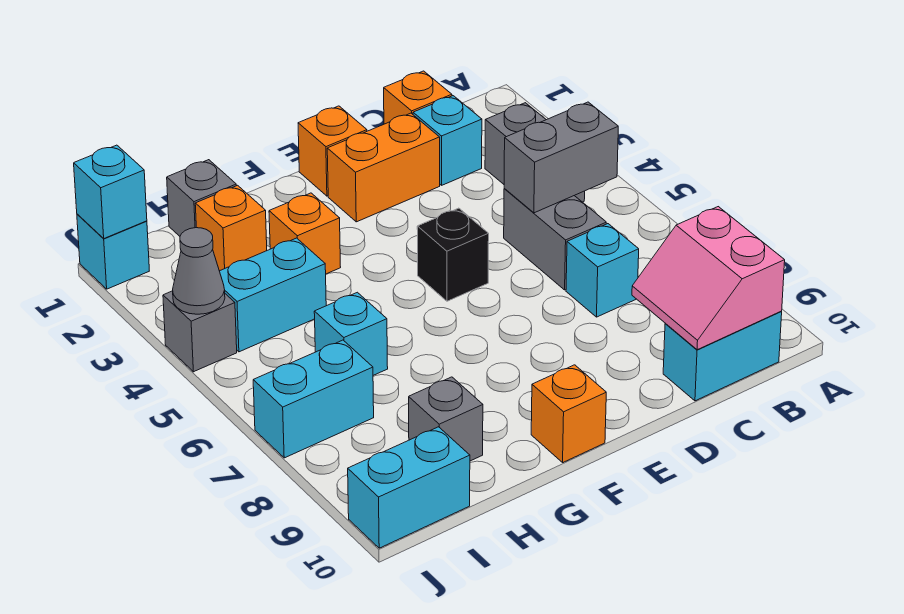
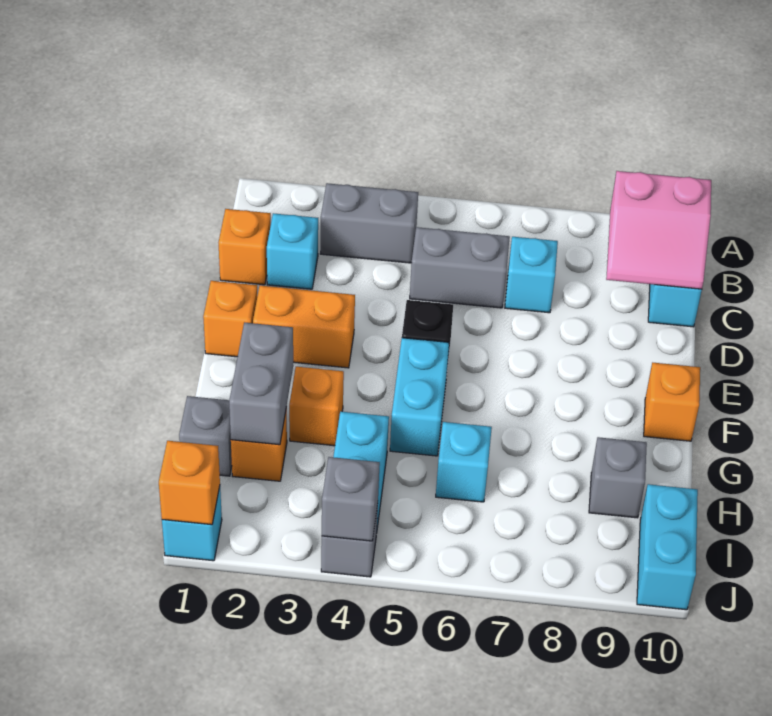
grey 1x2 brick [504,102,618,213] -> grey 1x2 brick moved to [229,322,293,445]
orange 1x2 brick [327,113,440,222] -> orange 1x2 brick turned to [253,286,355,368]
cyan 1x2 brick [253,340,374,458] -> cyan 1x2 brick moved to [390,338,449,456]
cyan 1x1 brick [74,145,147,239] -> orange 1x1 brick [159,441,220,525]
grey 1x1 cone [173,228,225,314] -> grey 1x1 brick [322,457,380,541]

